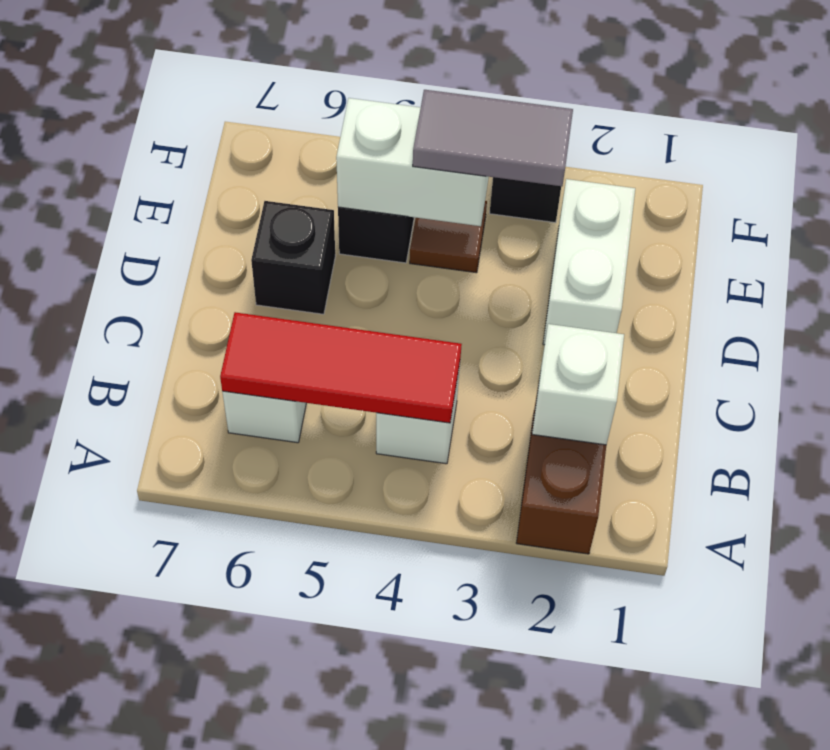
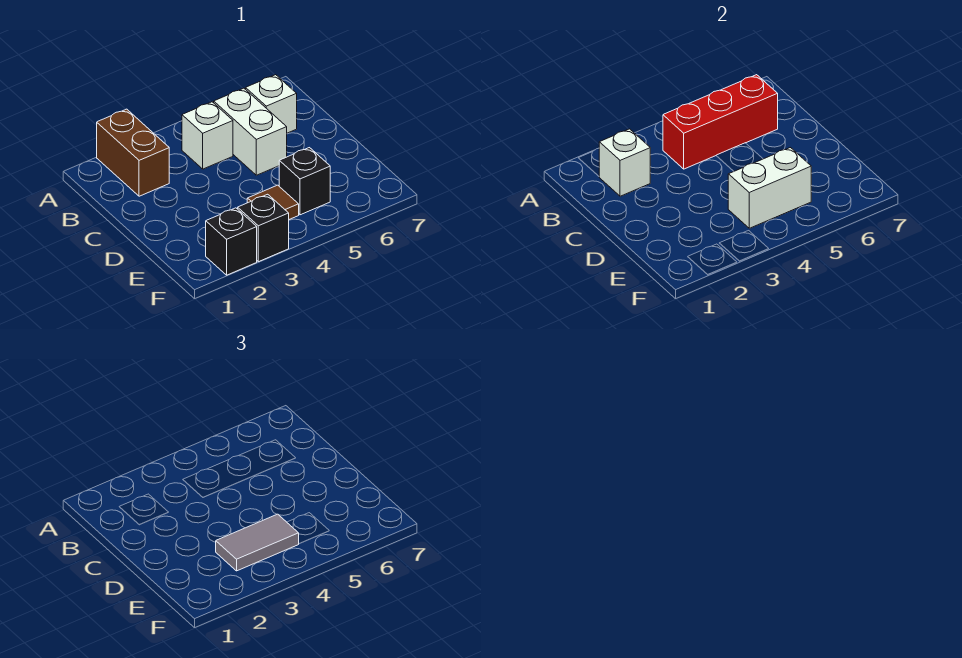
red 1x3 tile [220,312,462,423] -> red 1x3 brick [663,75,778,169]
white 1x2 brick [543,179,635,345] -> white 1x2 brick moved to [214,88,287,175]
black 1x1 brick [251,201,335,314] -> black 1x1 brick moved to [206,208,257,275]

